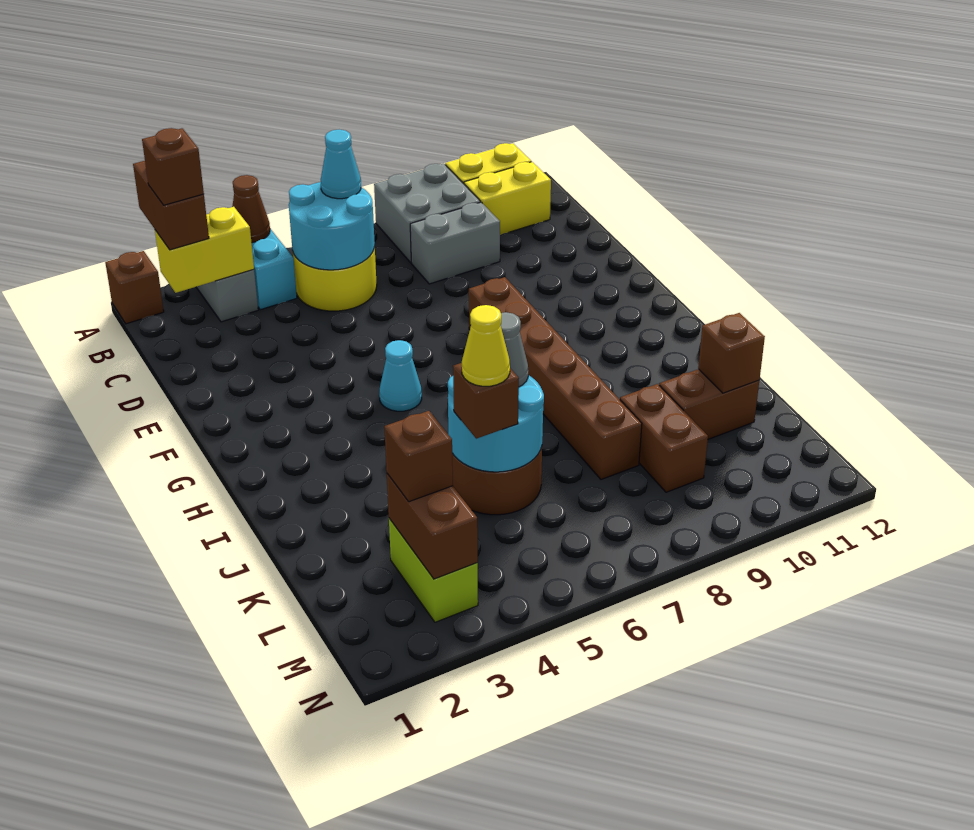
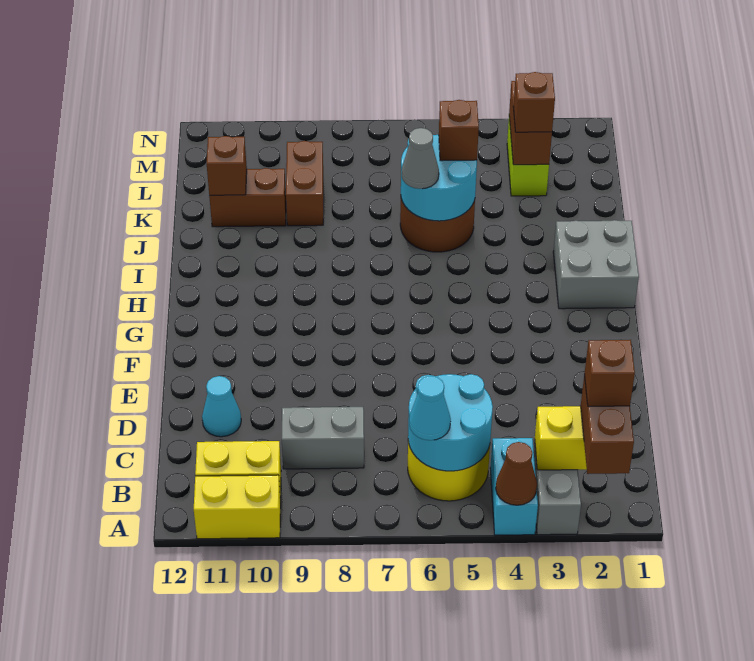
brown 1x1 brick [105,251,164,324] -> none
grey 2x2 brick [374,163,480,263] -> grey 2x2 brick moved to [553,220,639,309]
brown 1x6 brick [469,277,642,479] -> none
cyan 1x1 cone [379,340,422,411] -> cyan 1x1 cone moved to [202,376,241,437]
yellow 1x1 cone [462,305,510,386] -> none

